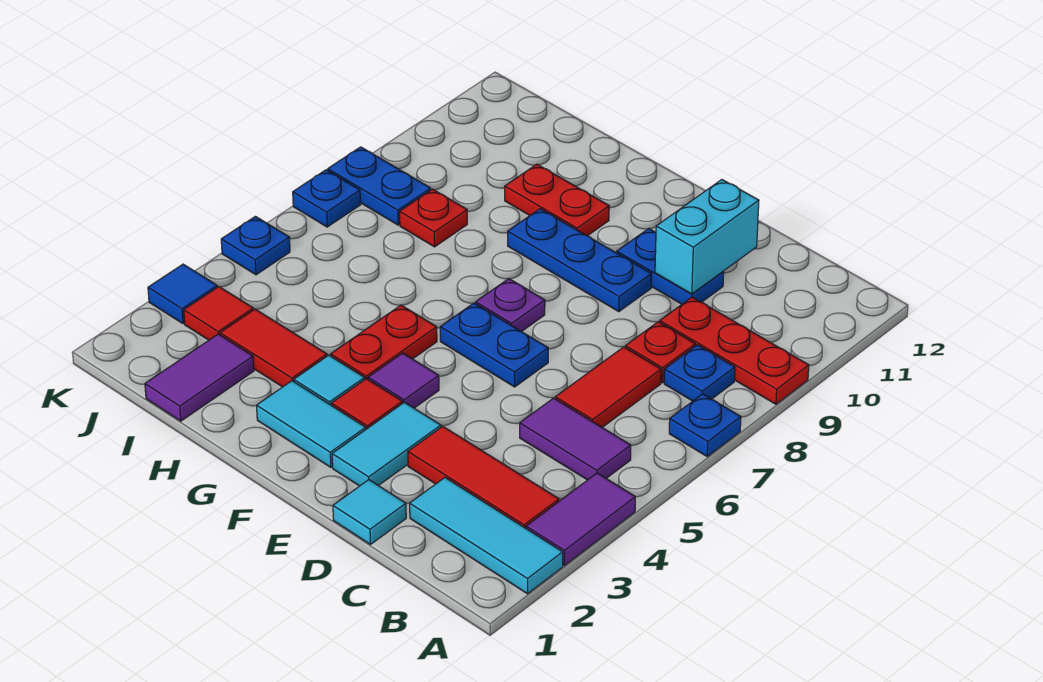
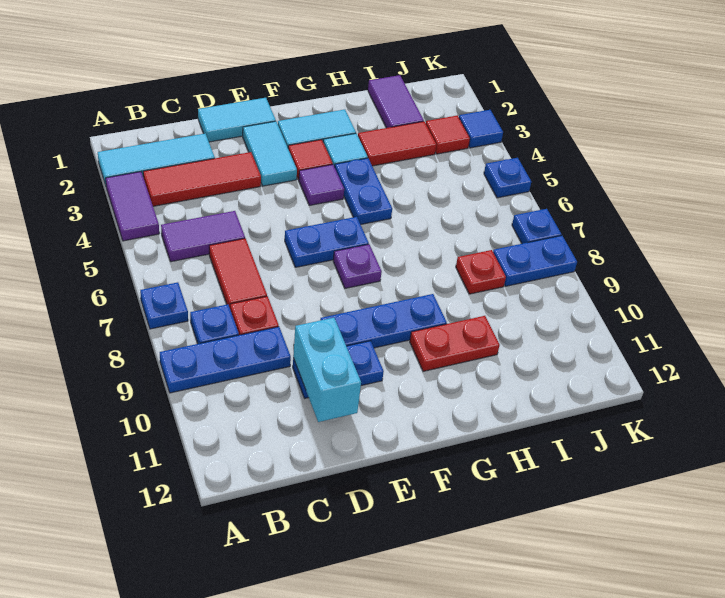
red 1x3 plate [660,297,809,404] -> blue 1x3 plate [160,327,291,393]
cyan 1x1 tile [333,480,406,545] -> cyan 1x2 tile [198,98,276,142]
red 1x2 plate [331,305,437,379] -> blue 1x2 plate [335,158,392,224]

